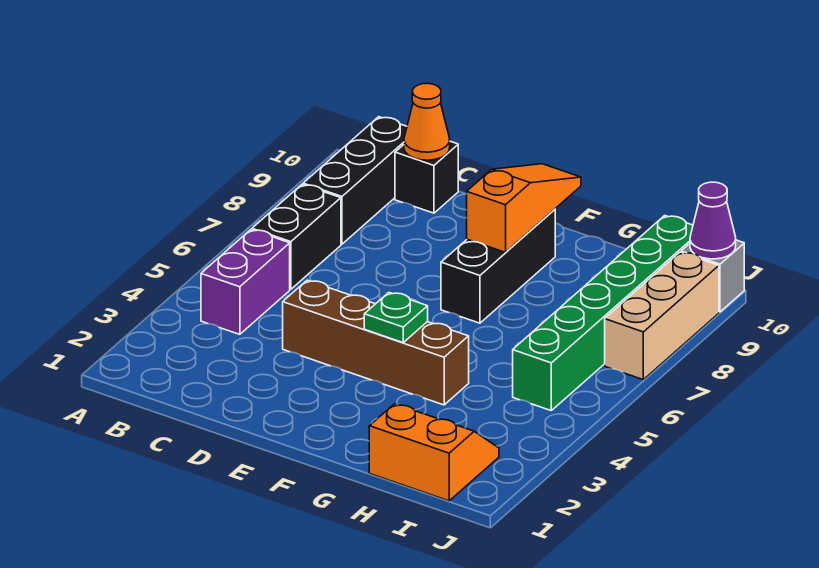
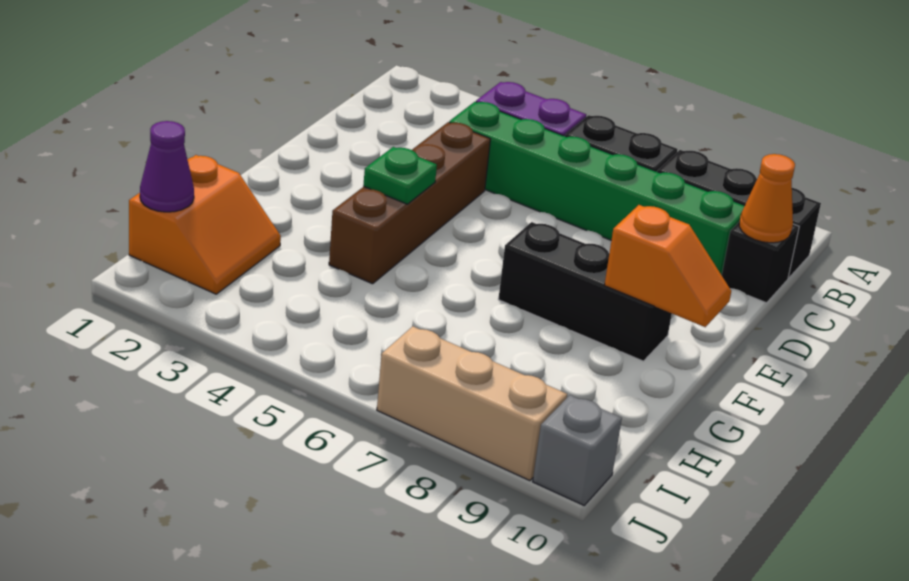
orange 1x3 slope [467,164,581,252] -> orange 1x2 slope [604,205,731,327]
green 1x6 brick [513,216,693,410] -> green 1x6 brick moved to [449,102,745,275]
purple 1x1 cone [690,182,736,259] -> purple 1x1 cone moved to [140,121,194,212]

